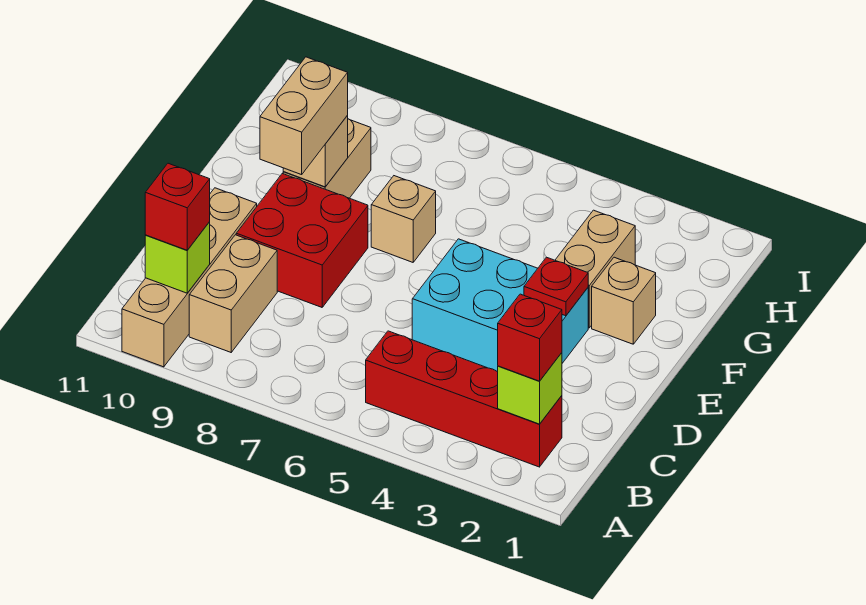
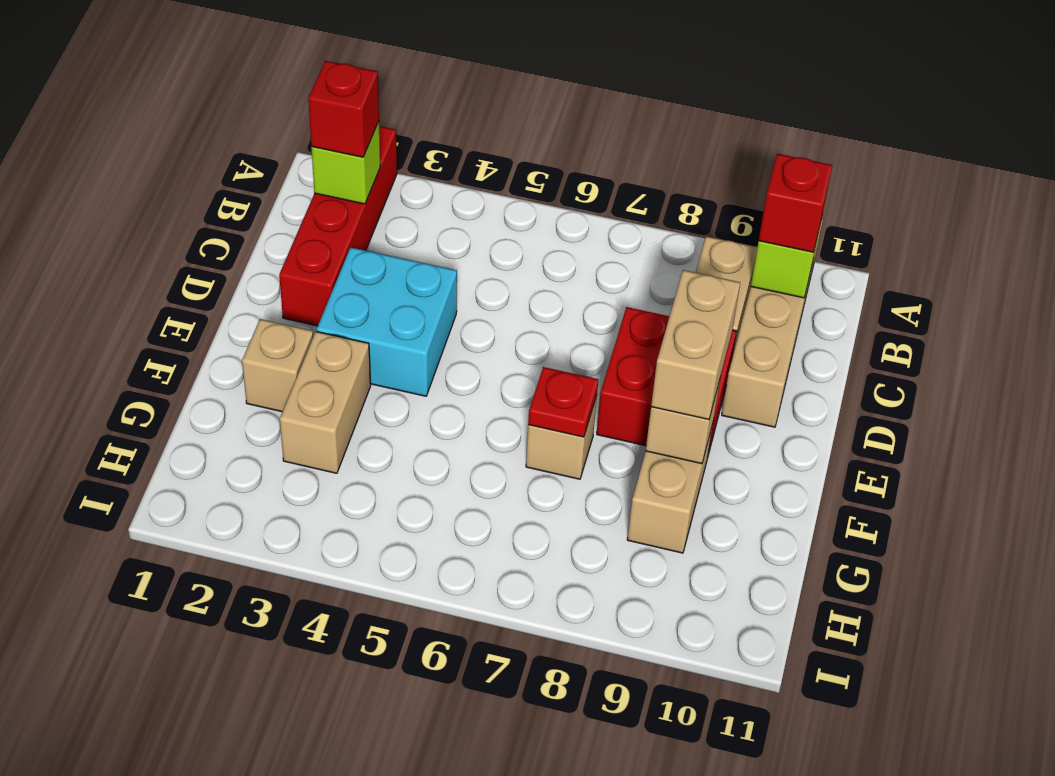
red 1x4 brick [366,331,562,467] -> red 1x4 brick turned to [279,126,397,326]
cyan 2x3 brick [412,239,588,372] -> cyan 2x2 brick [317,247,457,396]
red 1x1 plate [524,257,588,316] -> red 1x1 plate moved to [528,367,598,437]

